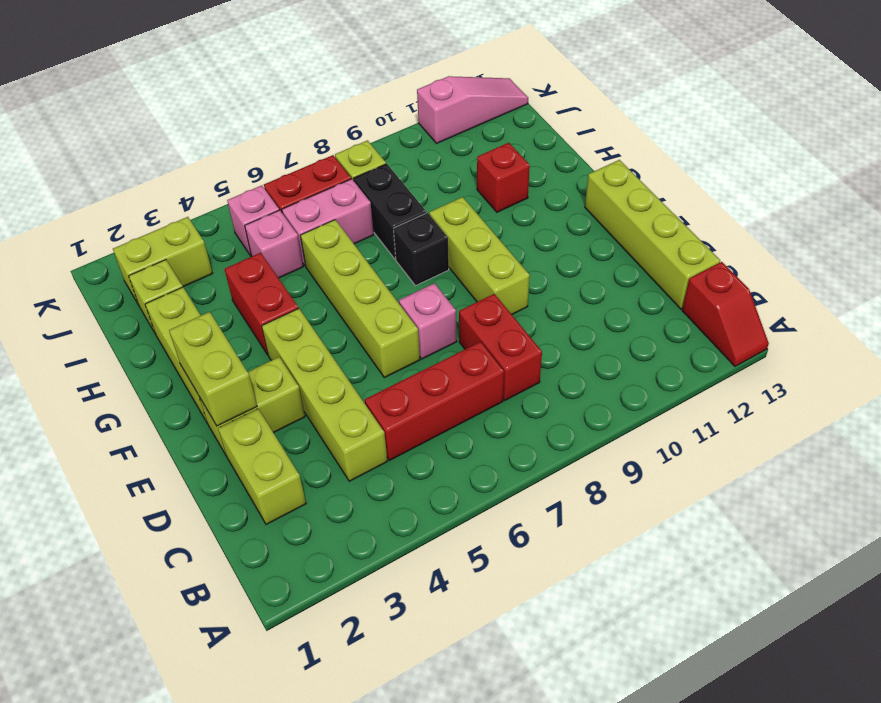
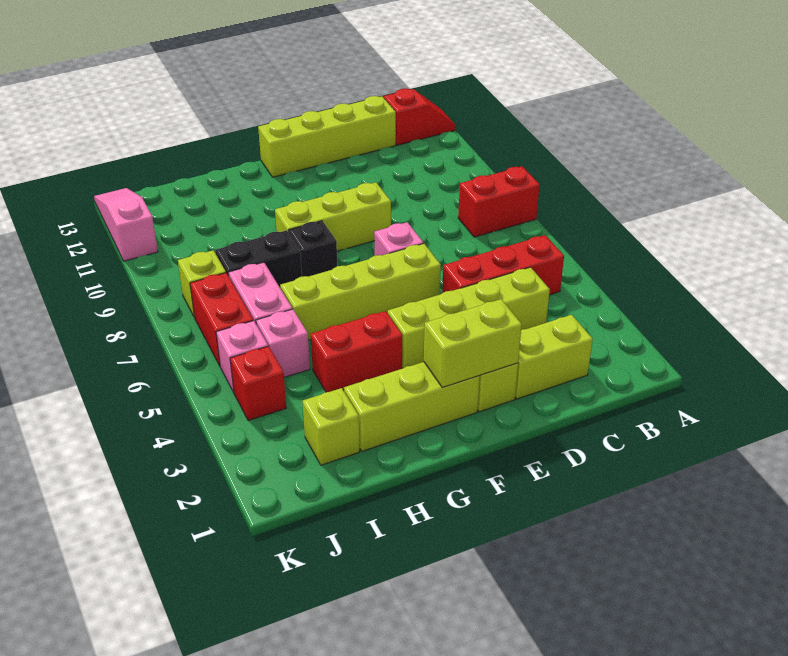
red 1x3 brick [365,342,504,460] -> red 1x3 brick turned to [442,235,564,295]
red 1x2 brick [459,294,542,400] -> red 1x2 brick moved to [458,166,540,237]
red 1x1 brick [477,143,530,212] -> red 1x1 brick moved to [230,346,286,421]
lime 1x2 brick [113,217,213,305] -> none

